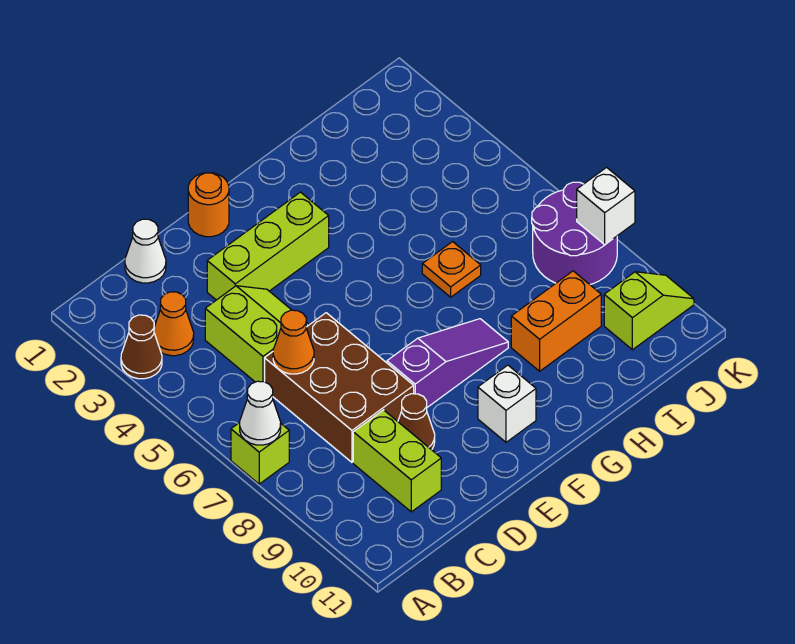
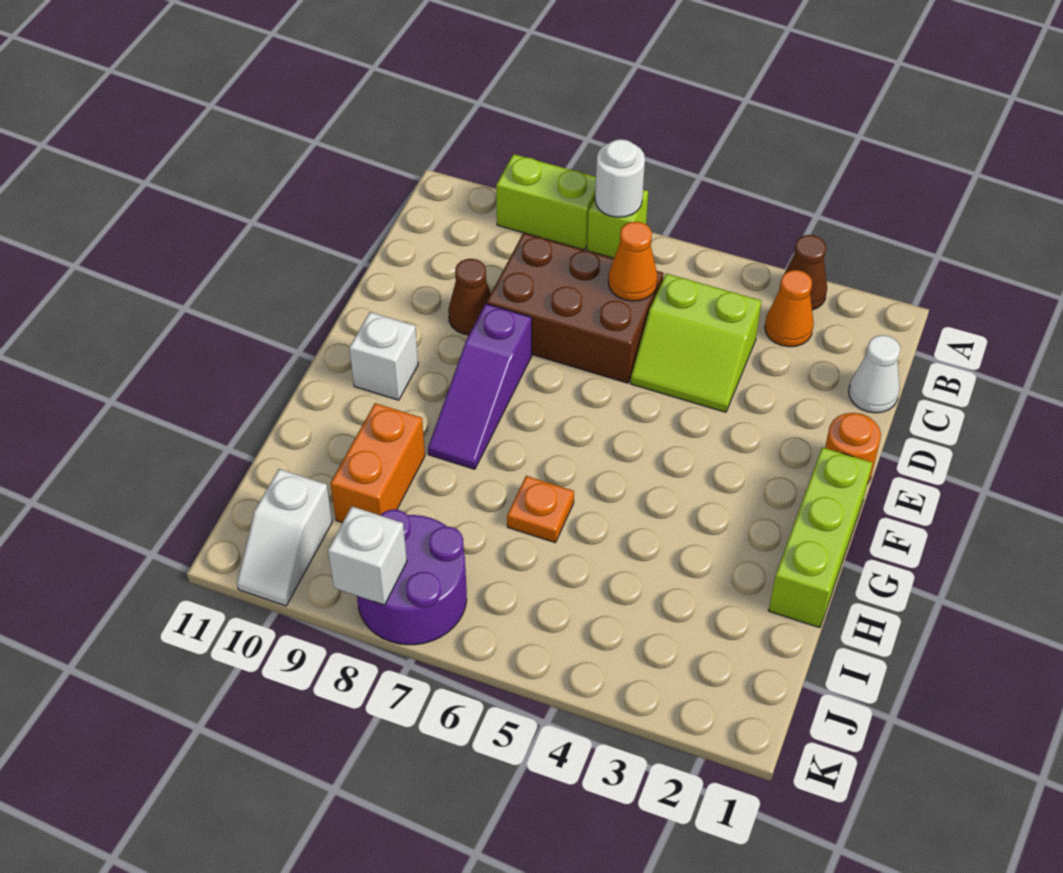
white 1x1 cone [240,381,281,445] -> white 1x1 round brick [595,139,645,217]
lime 1x2 brick [353,410,441,512] -> lime 1x2 brick moved to [496,154,596,250]
lime 1x3 brick [207,192,329,300] -> lime 1x3 brick moved to [769,447,873,628]
lime 1x2 slope [604,272,694,350] -> white 1x2 slope [237,469,332,606]

